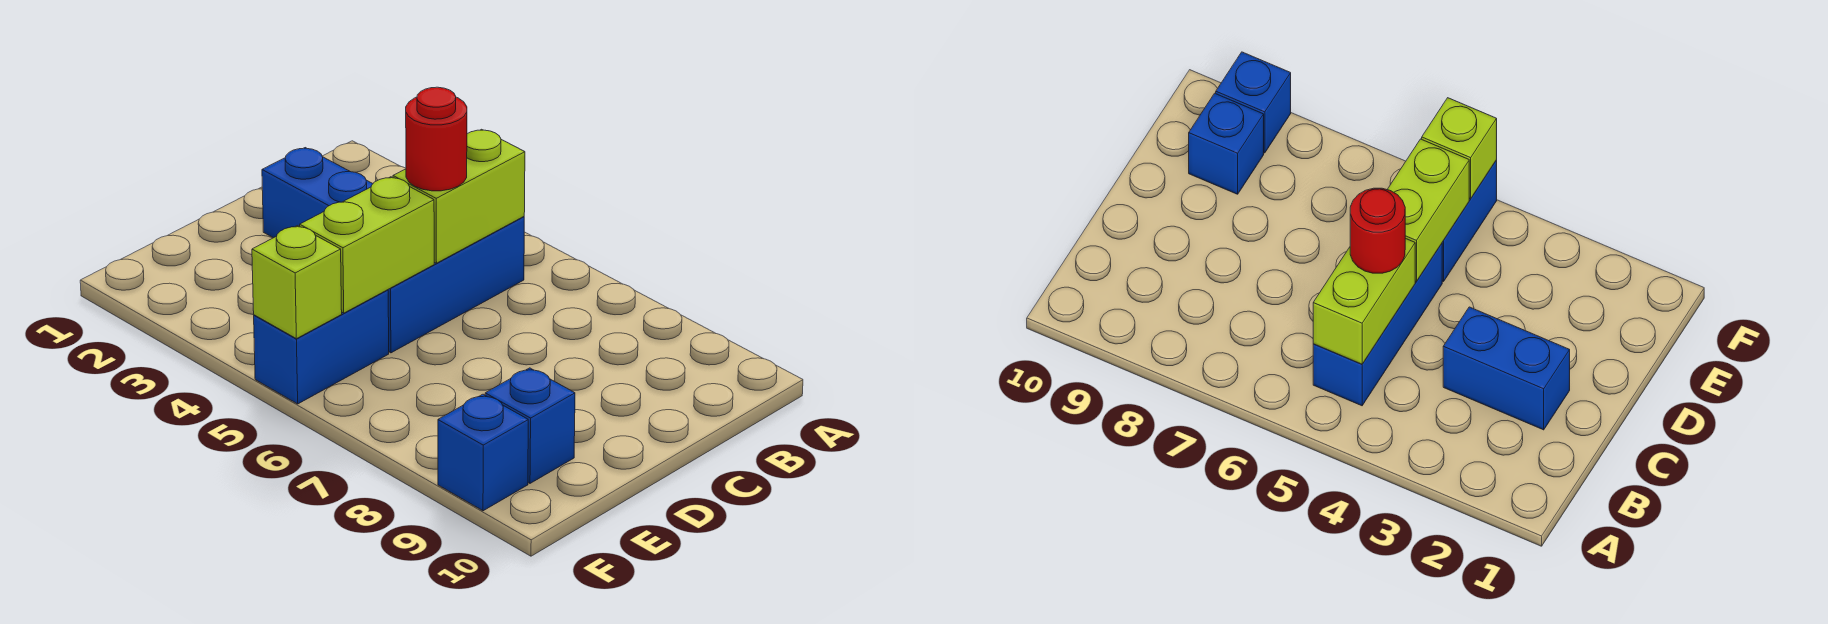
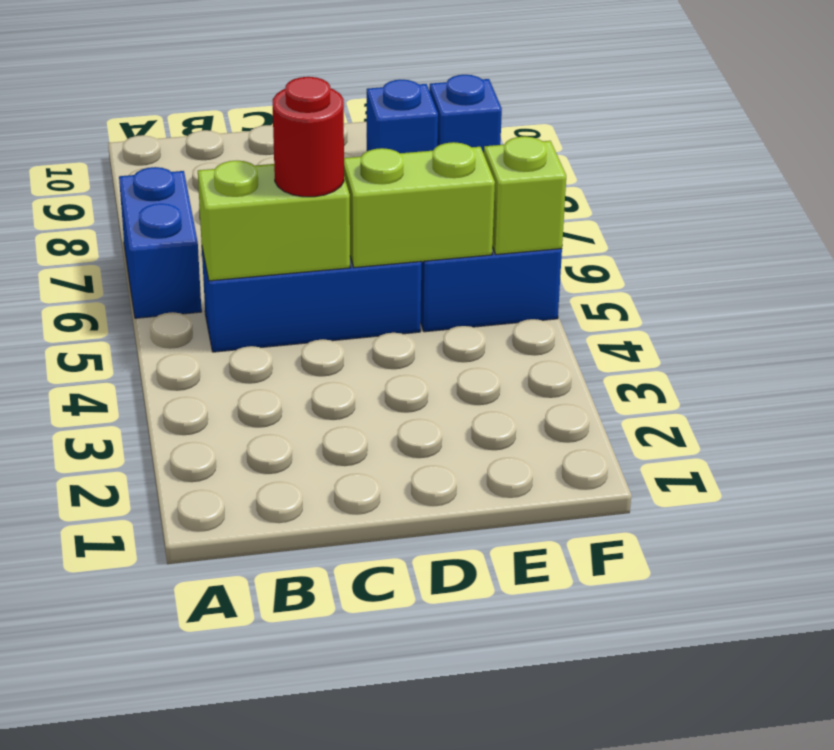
blue 1x2 brick [262,148,373,238] -> blue 1x2 brick moved to [119,167,202,318]

